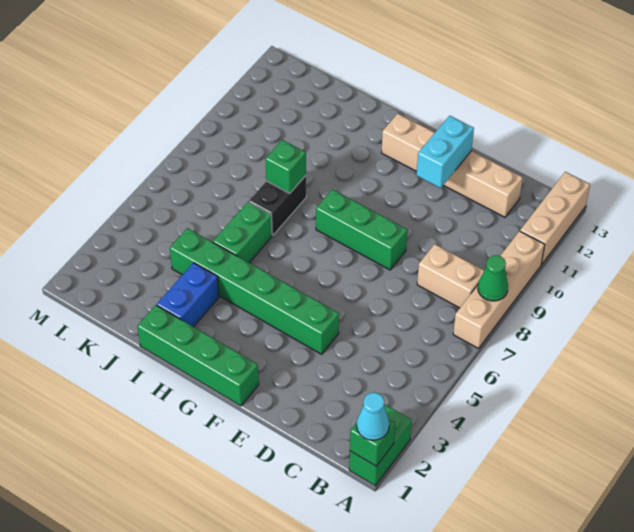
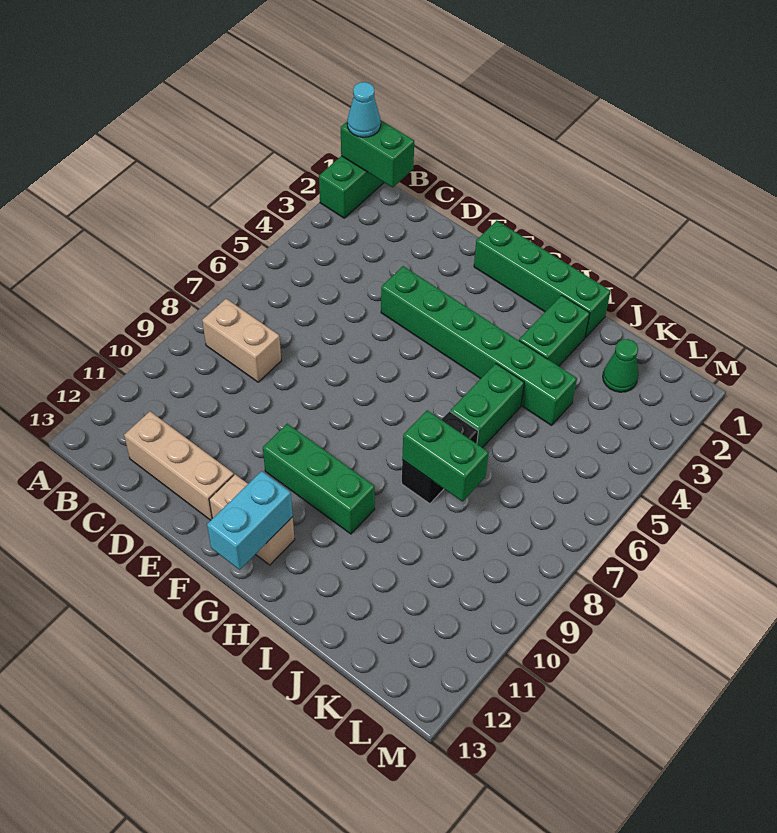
green 1x1 brick [350,420,395,466] -> green 1x2 brick [341,120,414,188]
tan 1x4 brick [453,231,545,348] -> none
green 1x1 cone [478,255,508,301] -> green 1x1 cone moved to [603,339,638,392]
tan 1x3 brick [520,172,590,265] -> none
green 1x3 brick [316,189,407,270] -> green 1x3 brick moved to [263,424,375,534]
cyan 1x2 brick [417,116,474,188] -> cyan 1x2 brick moved to [207,471,293,570]
blue 1x2 brick [157,263,219,327] -> green 1x2 brick [519,295,590,366]
green 1x1 brick [265,140,306,193] -> green 1x2 brick [402,410,489,502]

